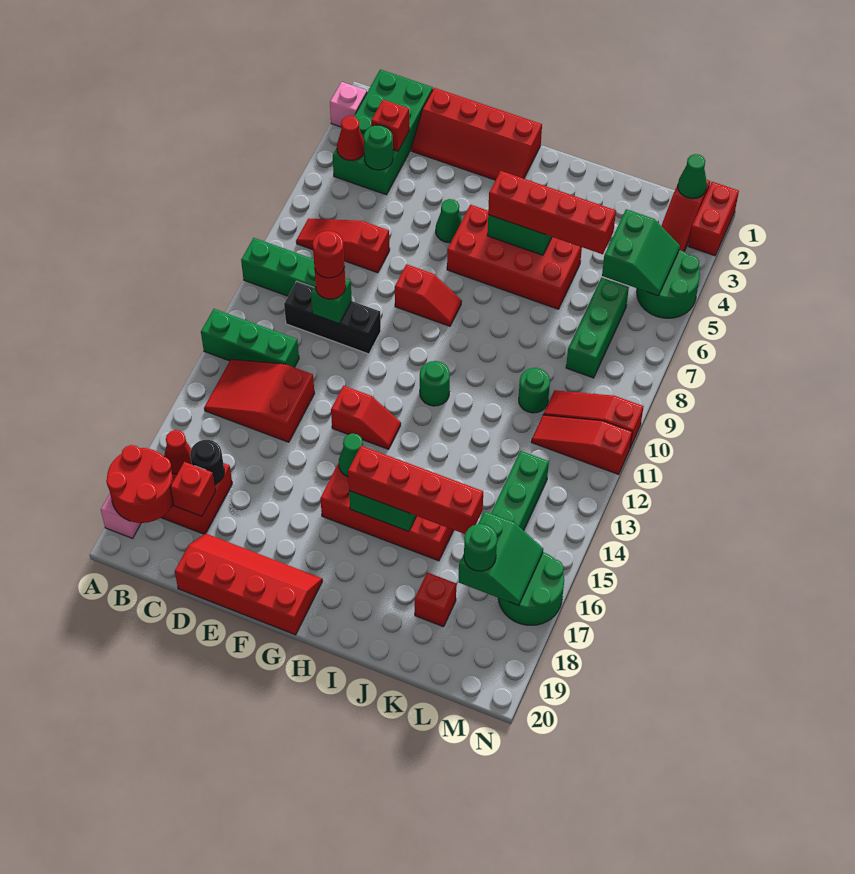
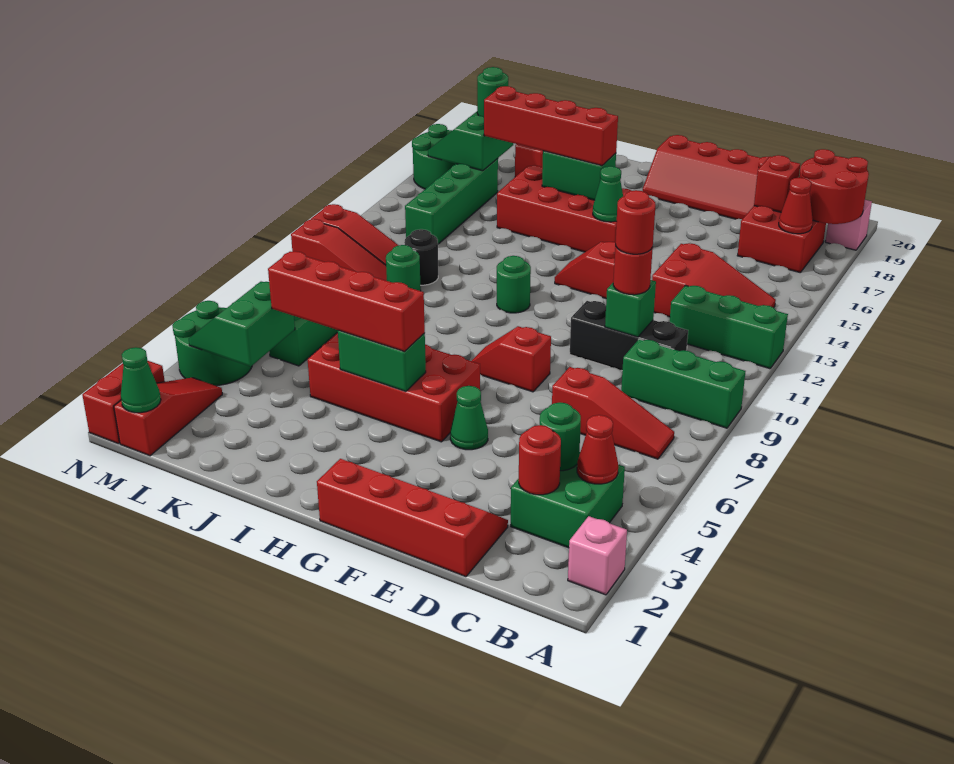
green 2x4 brick [333,69,433,195] -> green 2x2 brick [511,452,625,548]
red 1x1 brick [371,100,409,151] -> red 1x1 round brick [519,425,561,495]
black 1x1 round brick [190,440,224,484] -> black 1x1 round brick moved to [404,229,438,285]

